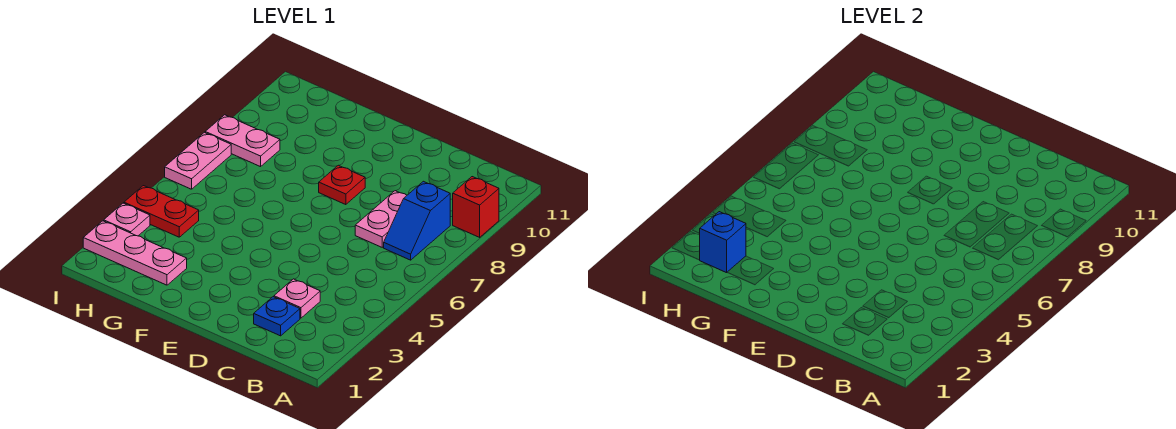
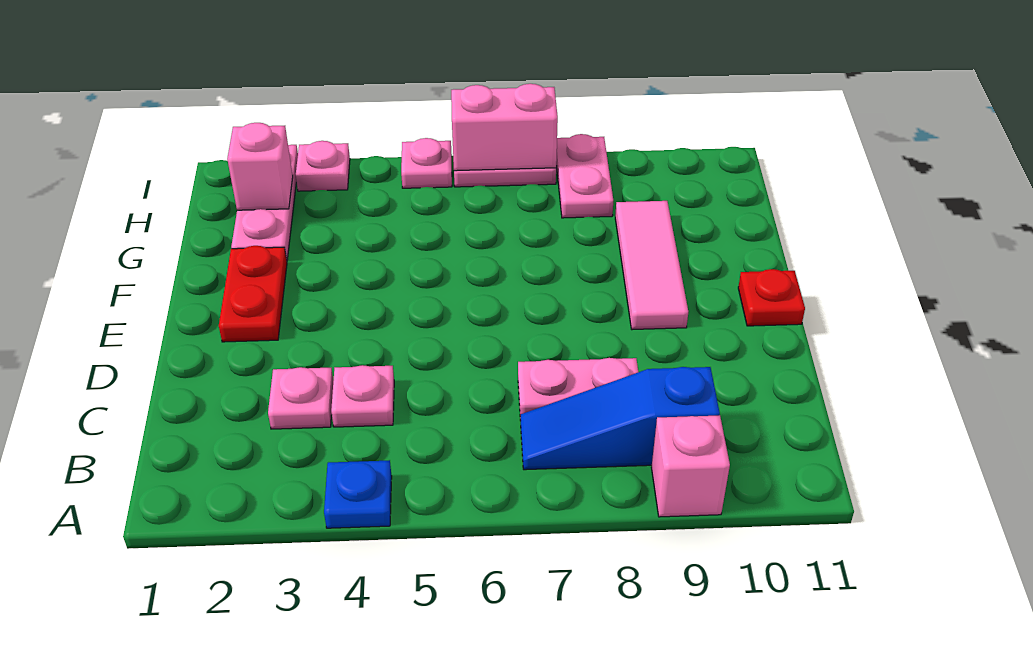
red 1x1 brick [453,177,499,237] -> pink 1x1 brick [651,415,730,517]
blue 1x2 slope [384,181,450,260] -> blue 1x3 slope [521,367,720,470]
blue 1x1 plate [254,297,300,336] -> blue 1x1 plate moved to [324,460,392,528]
none -> pink 1x1 plate [331,365,394,427]
red 1x1 plate [319,165,365,205] -> red 1x1 plate moved to [738,269,805,326]
none -> pink 1x3 tile [615,201,688,330]
blue 1x1 brick [699,212,746,273] -> pink 1x1 brick [227,123,293,210]
red 1x2 plate [124,186,199,237] -> red 1x2 plate moved to [219,246,287,342]
none -> pink 1x1 plate [401,138,452,188]
none -> pink 1x2 brick [451,84,558,171]

